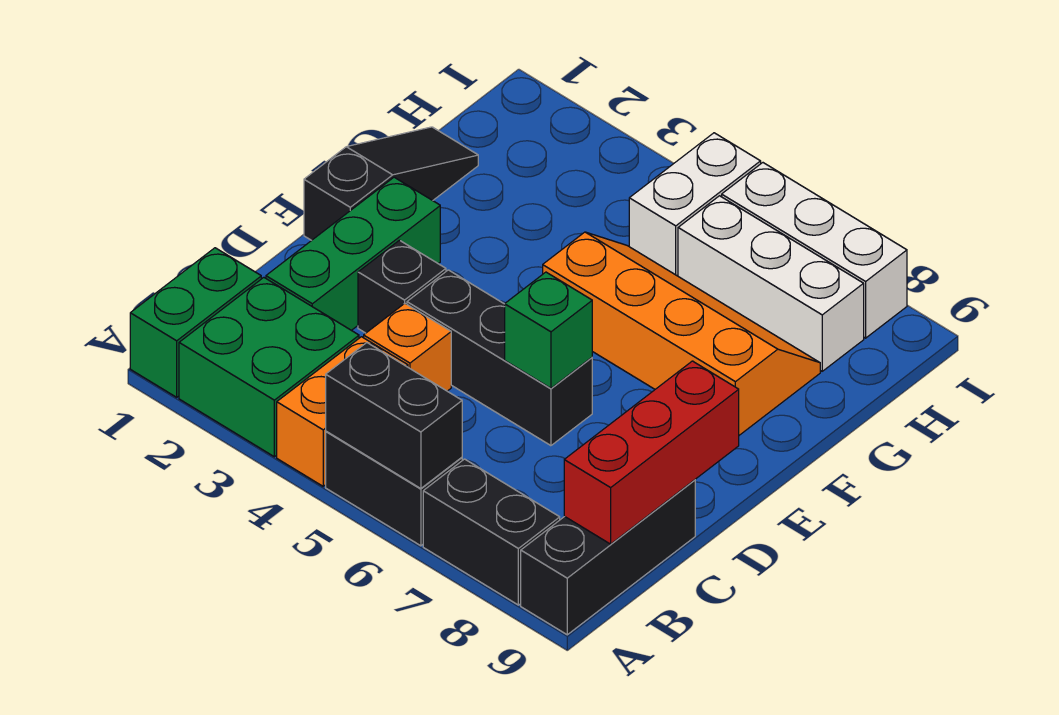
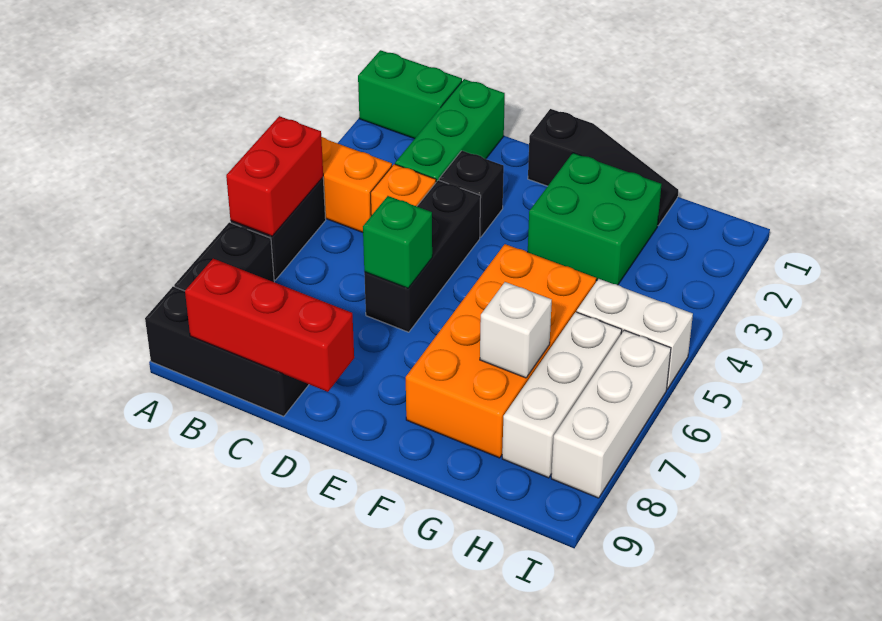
green 2x2 brick [179,278,359,457] -> green 2x2 brick moved to [528,153,661,285]
black 1x2 brick [326,343,462,489] -> red 1x2 brick [226,116,323,236]
green 1x3 brick [266,177,440,330] -> green 1x3 brick turned to [395,79,505,182]
orange 2x4 slope [543,232,820,435] -> orange 2x4 brick [406,244,596,458]
none -> white 1x1 brick [480,282,552,378]

